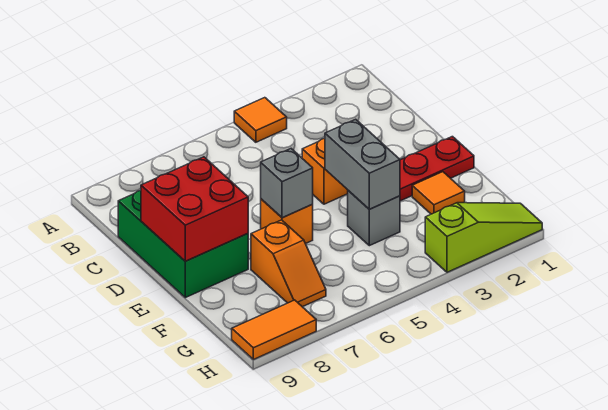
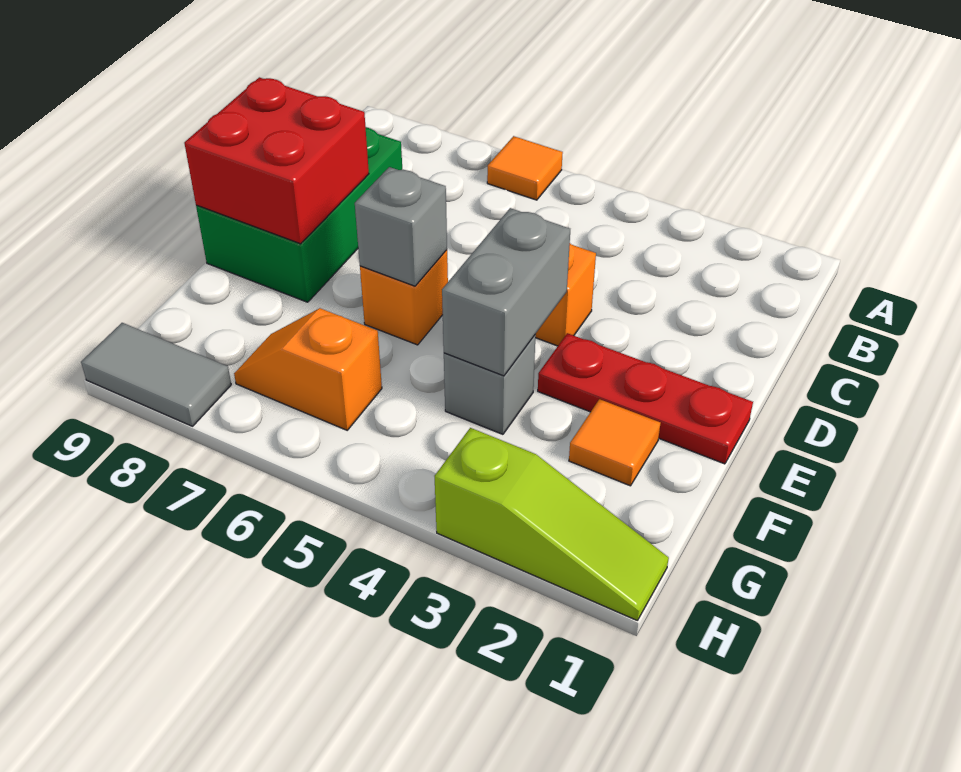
orange 1x1 tile [234,98,287,142] -> orange 1x1 tile moved to [487,136,563,200]
orange 1x2 slope [251,220,326,307] -> orange 1x2 slope turned to [234,308,382,430]
orange 1x2 tile [232,300,316,360] -> grey 1x2 tile [81,323,231,426]

